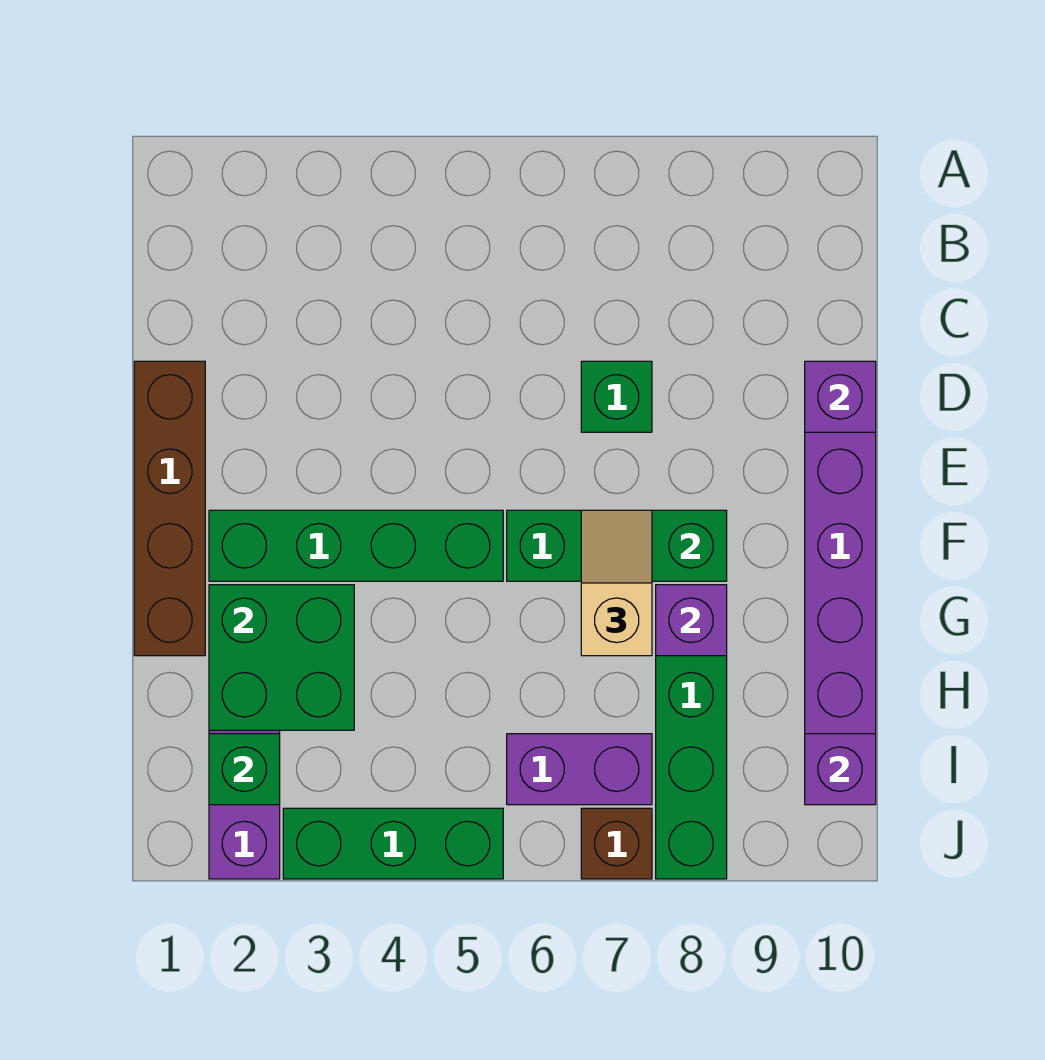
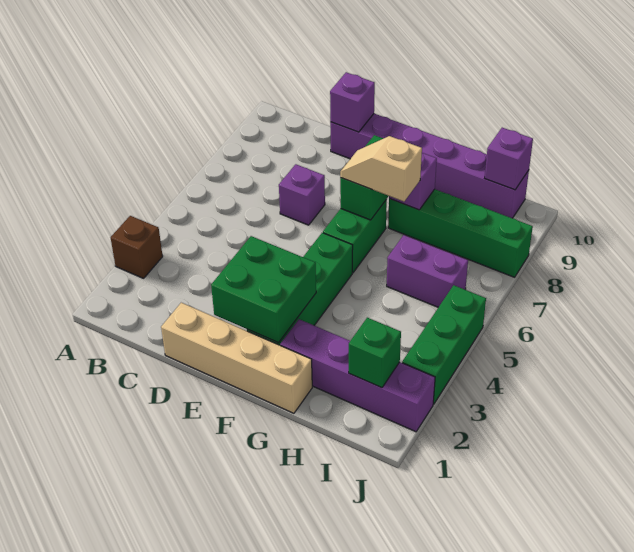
brown 1x4 brick [134,361,205,656] -> tan 1x4 brick [161,303,312,413]
green 1x1 brick [581,361,652,432] -> purple 1x1 brick [279,164,325,225]
green 2x2 brick [209,585,354,730] -> green 2x2 brick moved to [211,236,316,343]
purple 1x2 brick [507,734,652,805] -> purple 1x2 brick turned to [387,235,468,307]
brown 1x1 brick [581,808,652,879] -> brown 1x1 brick moved to [111,216,163,278]

